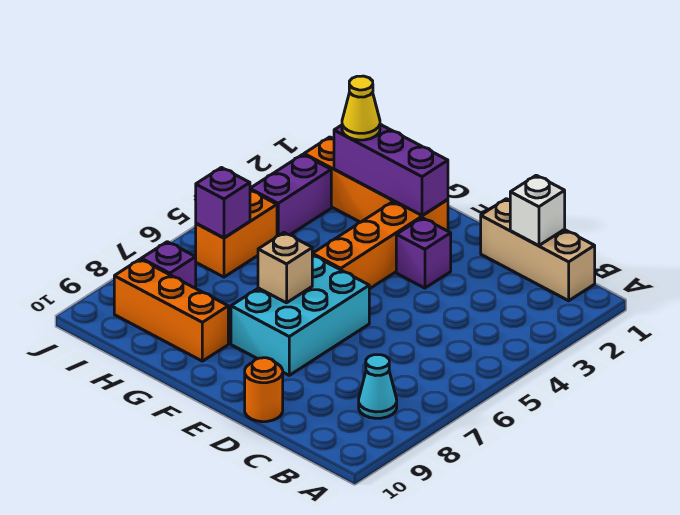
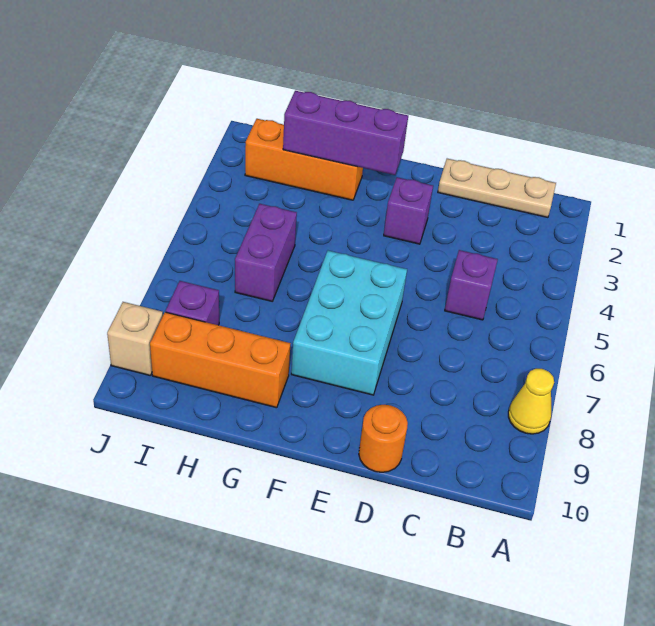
tan 1x3 brick [481,199,595,301] -> tan 1x3 plate [438,159,556,217]
cyan 1x1 cone [359,355,397,418] -> none
white 1x1 brick [510,175,565,246] -> none
orange 1x4 brick [312,200,448,289] -> none
tan 1x1 brick [258,233,312,303] -> tan 1x1 brick moved to [107,302,163,375]
yellow 1x1 cone [342,76,380,140] -> yellow 1x1 cone moved to [508,369,554,434]
purple 1x2 brick [250,155,331,236] -> purple 1x2 brick moved to [235,204,297,301]
orange 1x2 brick [196,190,277,277] -> none
purple 1x1 brick [196,168,250,238] -> purple 1x1 brick moved to [445,250,498,320]

